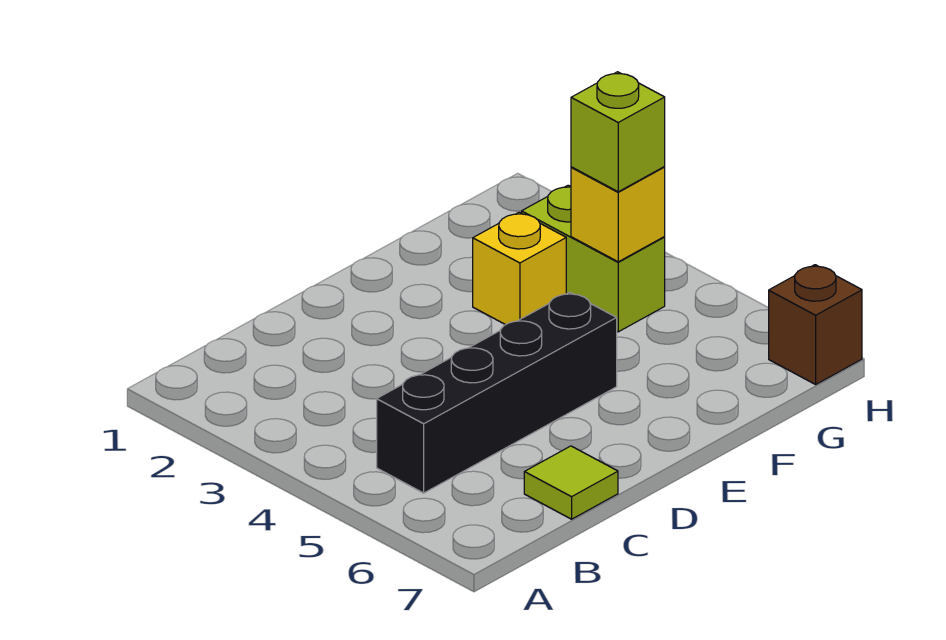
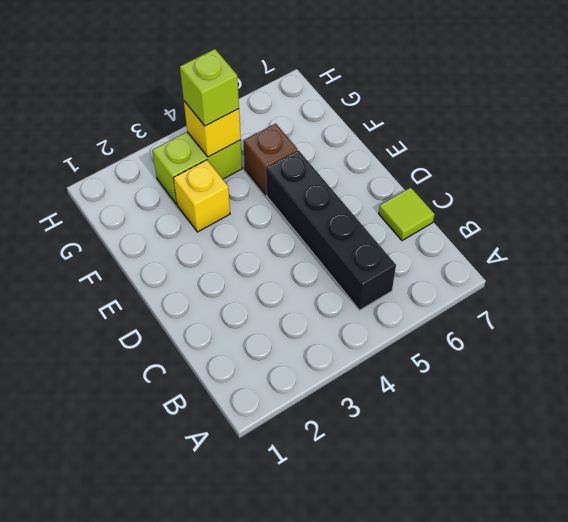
brown 1x1 brick [769,265,862,384] -> brown 1x1 brick moved to [244,123,297,194]

